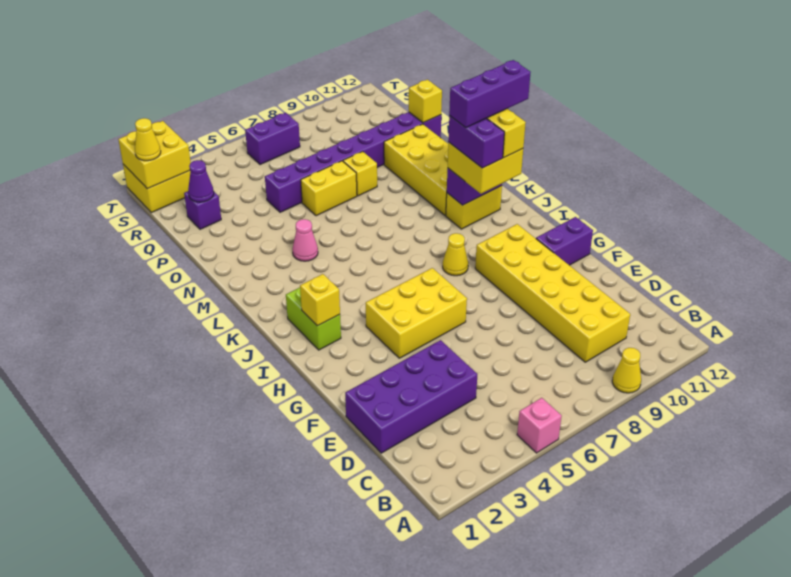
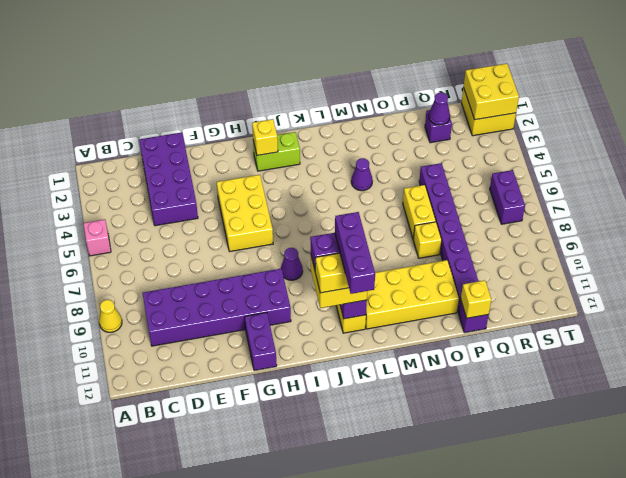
yellow 2x6 brick [475,224,630,362] -> purple 2x6 brick [142,269,291,346]
yellow 1x1 cone [443,233,468,276] -> purple 1x1 cone [281,248,303,280]
pink 1x1 cone [293,219,318,261] -> purple 1x1 cone [351,158,373,191]
yellow 1x1 cone [135,118,161,161] -> none

